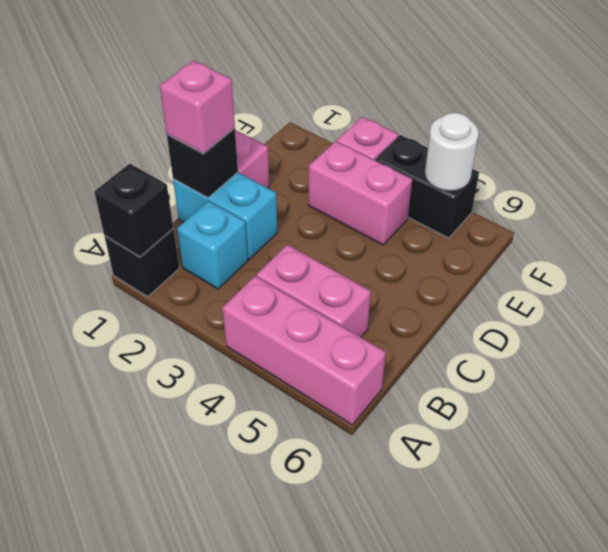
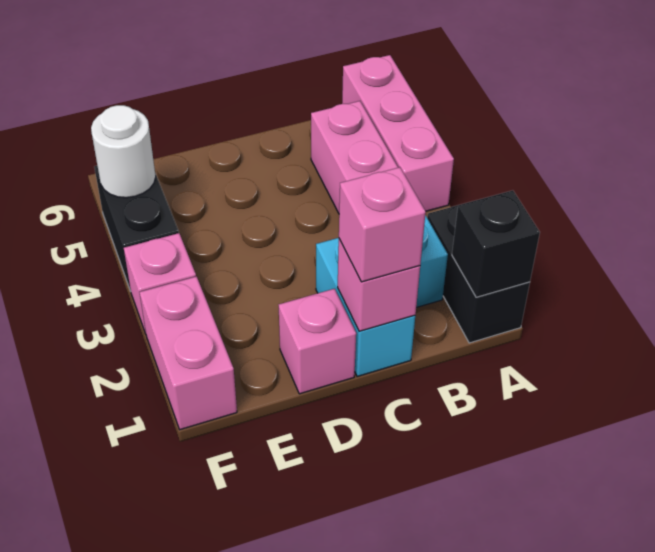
black 1x1 brick [104,229,179,297] -> black 1x2 brick [427,205,530,343]
black 1x1 brick [167,128,238,198] -> pink 1x1 brick [338,239,420,331]
pink 1x2 brick [309,141,412,245] -> pink 1x2 brick moved to [139,276,237,430]

